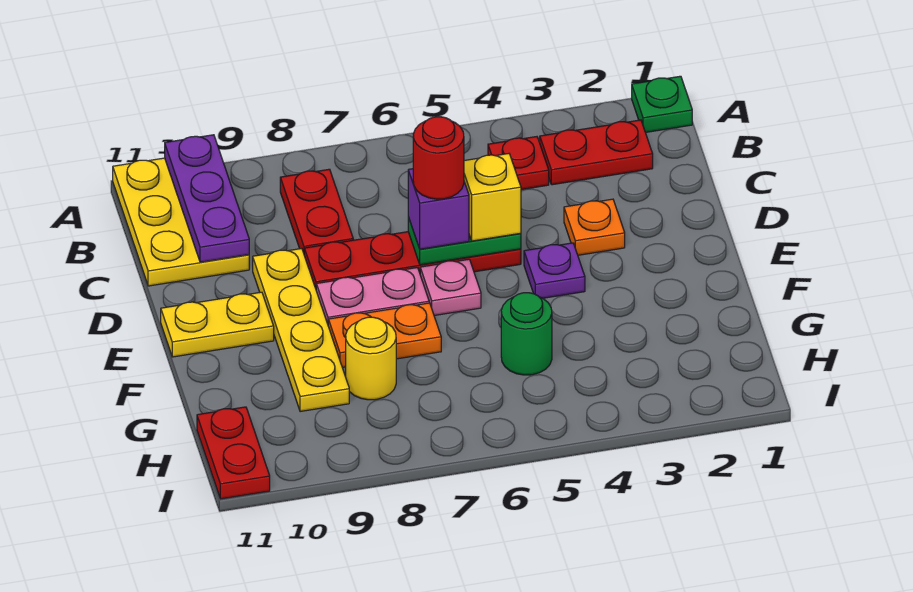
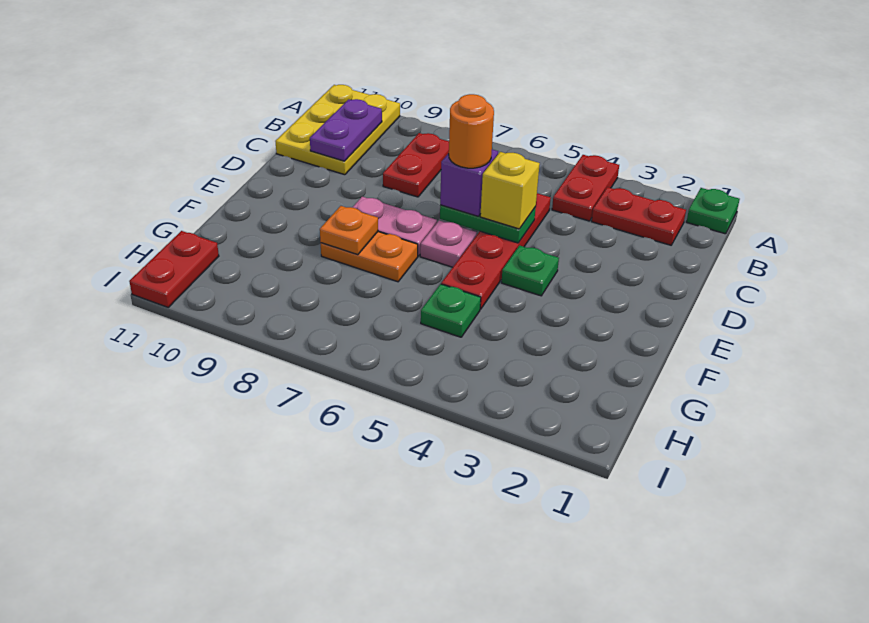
purple 1x3 plate [165,135,249,262] -> purple 1x2 plate [310,99,382,161]
red 1x1 plate [488,137,549,190] -> red 1x2 plate [552,155,619,221]
orange 1x1 plate [564,199,625,255] -> orange 1x1 plate moved to [320,206,378,255]
red 1x4 plate [304,232,521,288] -> red 1x4 plate turned to [441,193,551,309]
red 1x1 round brick [413,117,464,199] -> orange 1x1 round brick [449,94,494,168]
yellow 1x4 plate [253,249,349,412] -> none
purple 1x1 plate [524,243,585,298] -> green 1x1 plate [502,245,559,296]
yellow 1x2 plate [161,292,274,357] -> none
green 1x1 round brick [501,293,552,375] -> green 1x1 plate [421,284,481,337]
yellow 1x1 round brick [346,317,396,400] -> none

